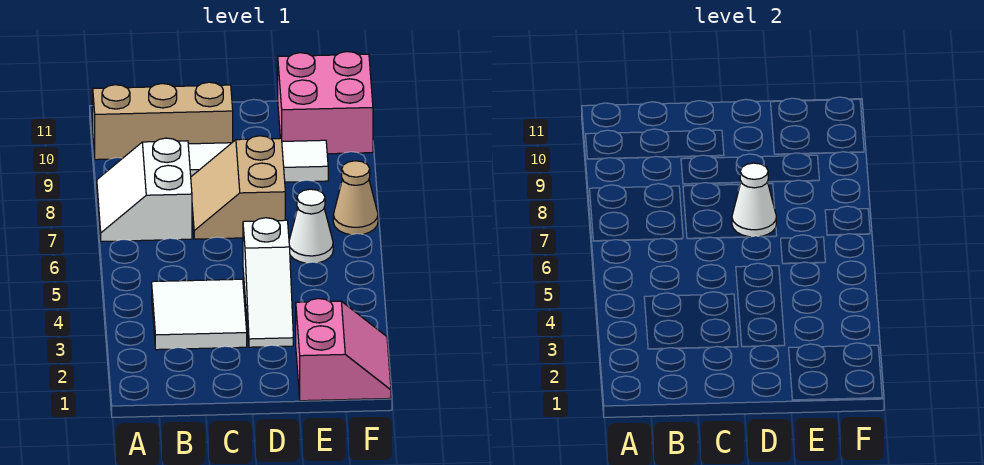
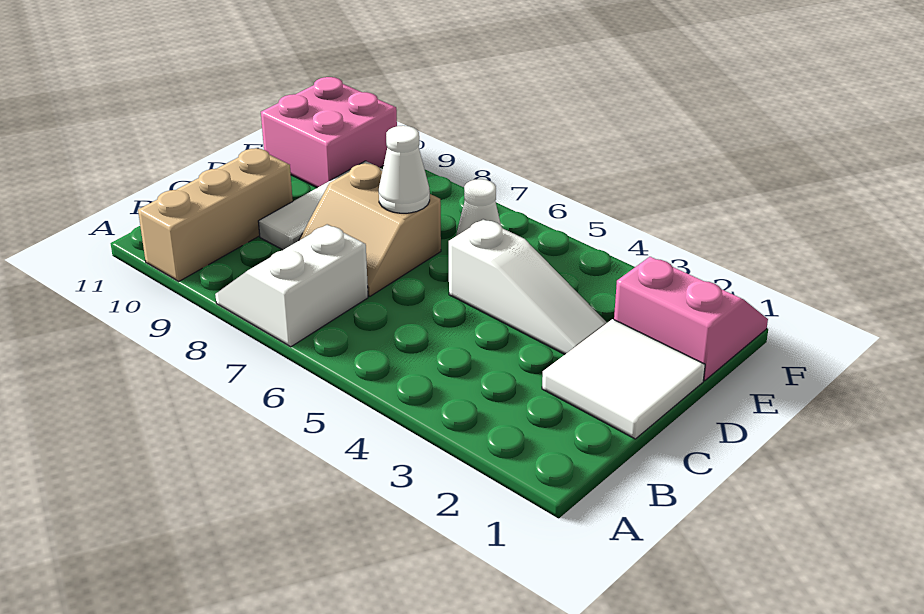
white 2x2 slope [97,138,192,242] -> white 2x2 slope turned to [215,224,368,347]
white 2x2 tile [152,279,247,350] -> white 2x2 tile moved to [542,319,705,439]
tan 1x1 cone [333,161,378,235] -> none

